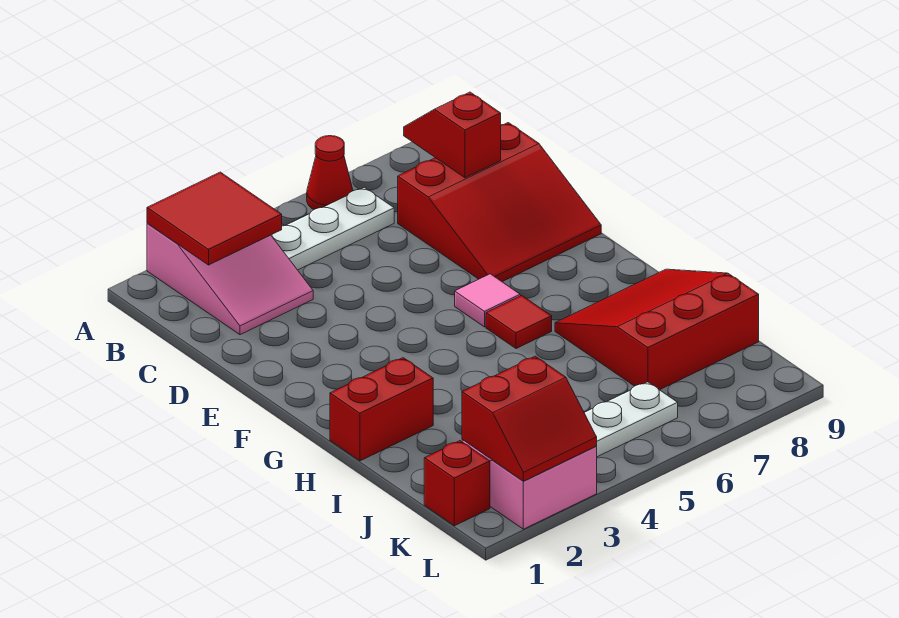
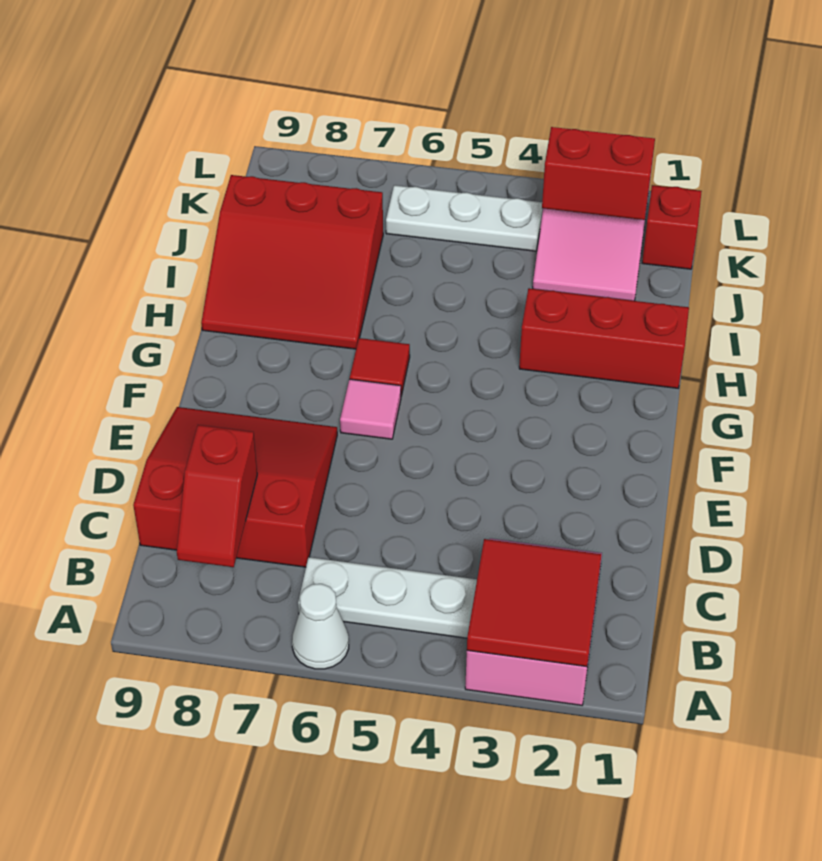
red 1x1 cone [307,136,353,209] -> white 1x1 cone [292,584,349,669]
red 1x2 brick [330,358,433,461] -> red 1x3 brick [519,288,689,388]

